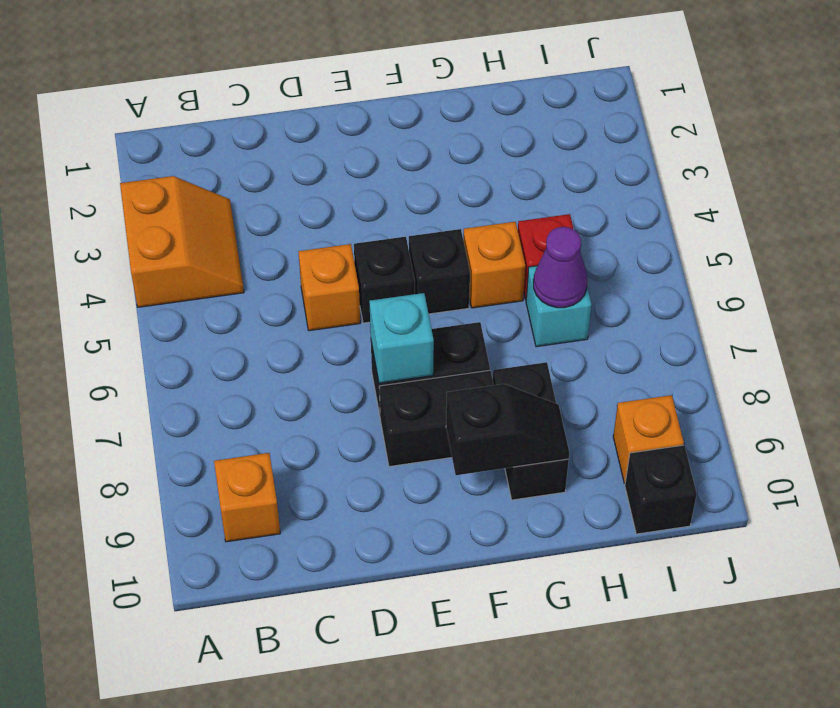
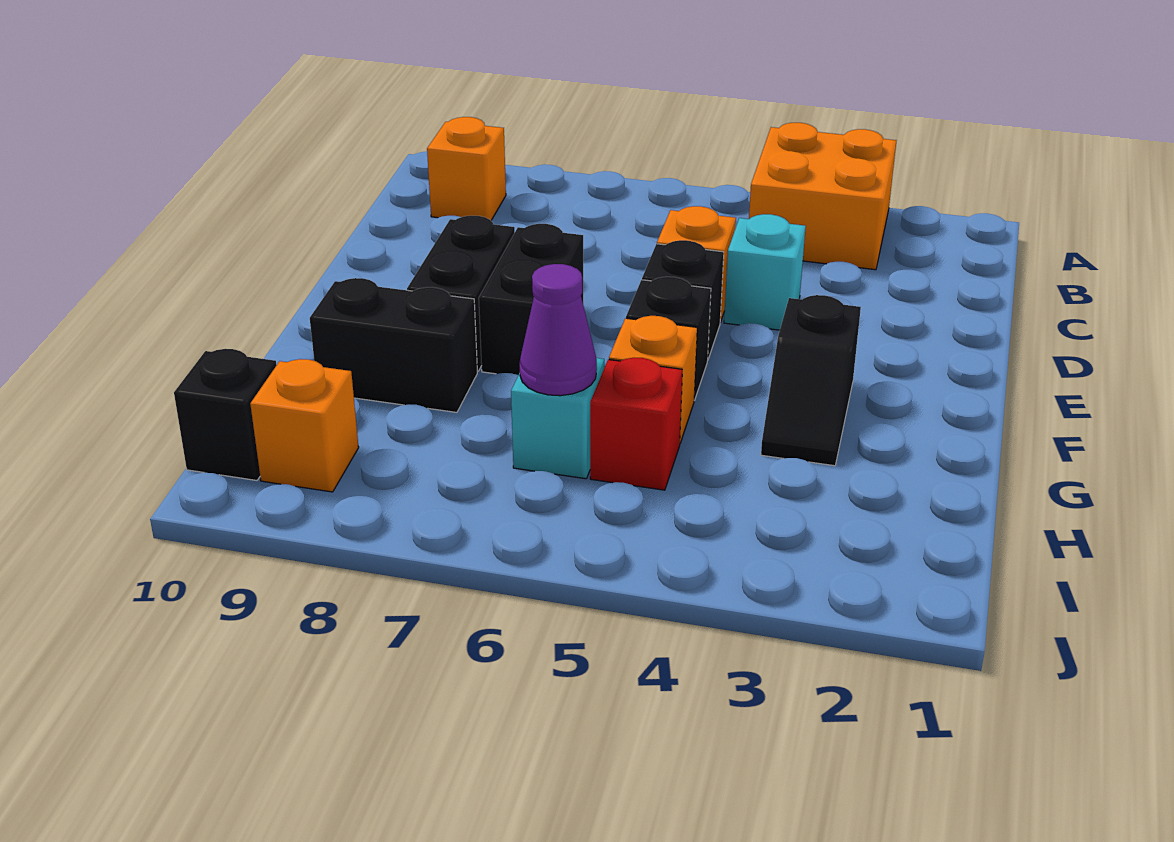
orange 2x2 slope [120,176,244,307] -> orange 2x2 brick [749,123,896,270]
cyan 1x1 brick [369,293,434,383] -> cyan 1x1 brick moved to [724,214,806,330]
black 1x2 slope [446,384,569,475] -> black 1x2 slope moved to [761,295,861,466]

